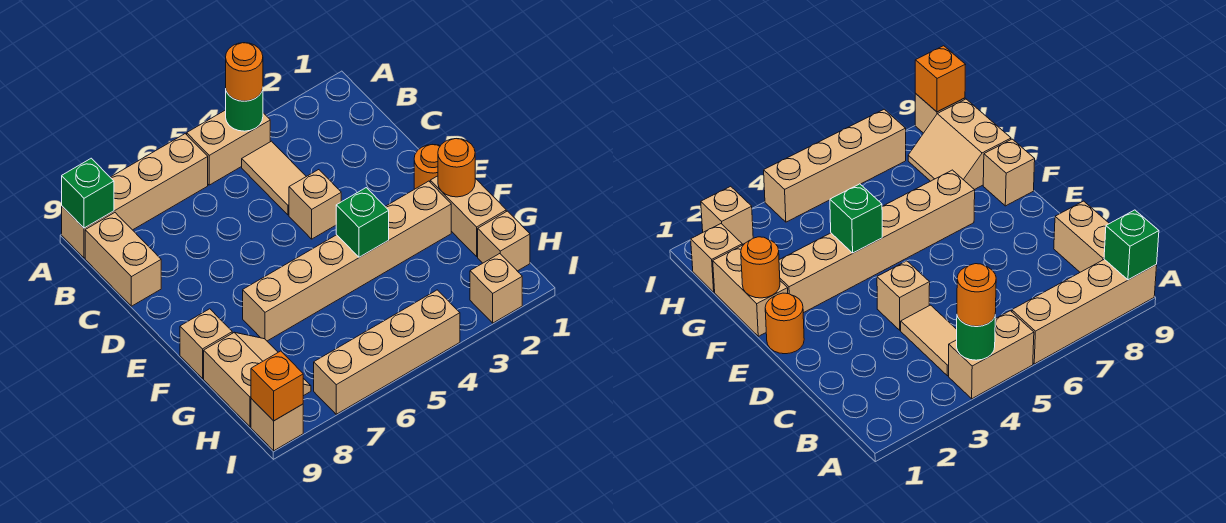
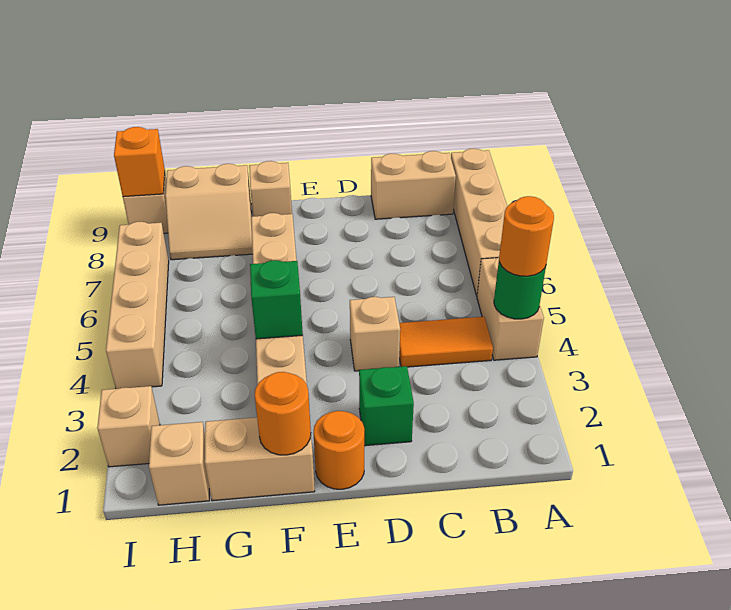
green 1x1 brick [62,158,114,228] -> green 1x1 brick moved to [359,366,414,446]
tan 1x2 tile [242,141,306,215] -> orange 1x2 tile [399,317,493,367]

